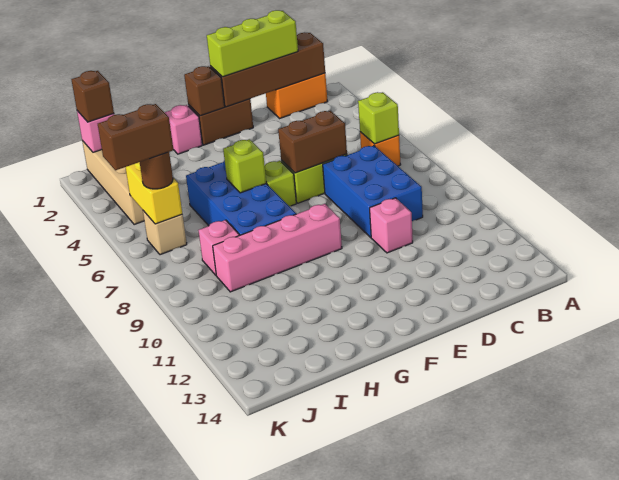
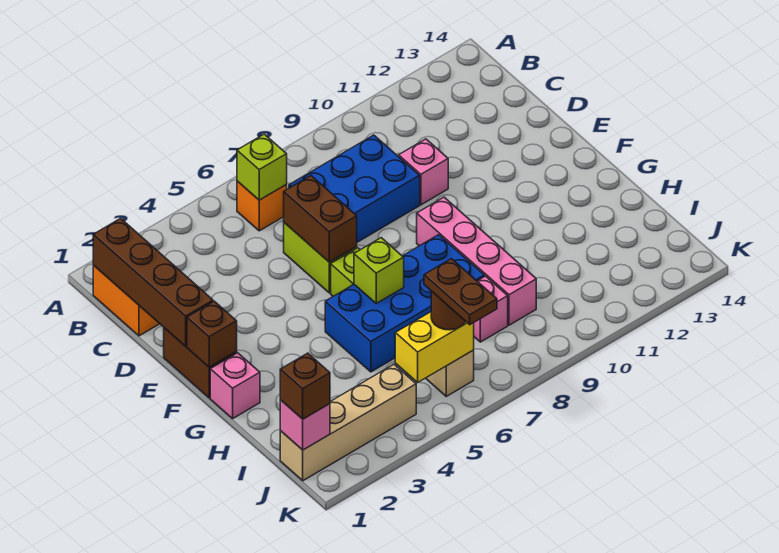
lime 1x3 brick [207,10,298,77] -> none
brown 1x2 brick [98,104,173,171] -> brown 1x2 plate [424,259,497,325]

